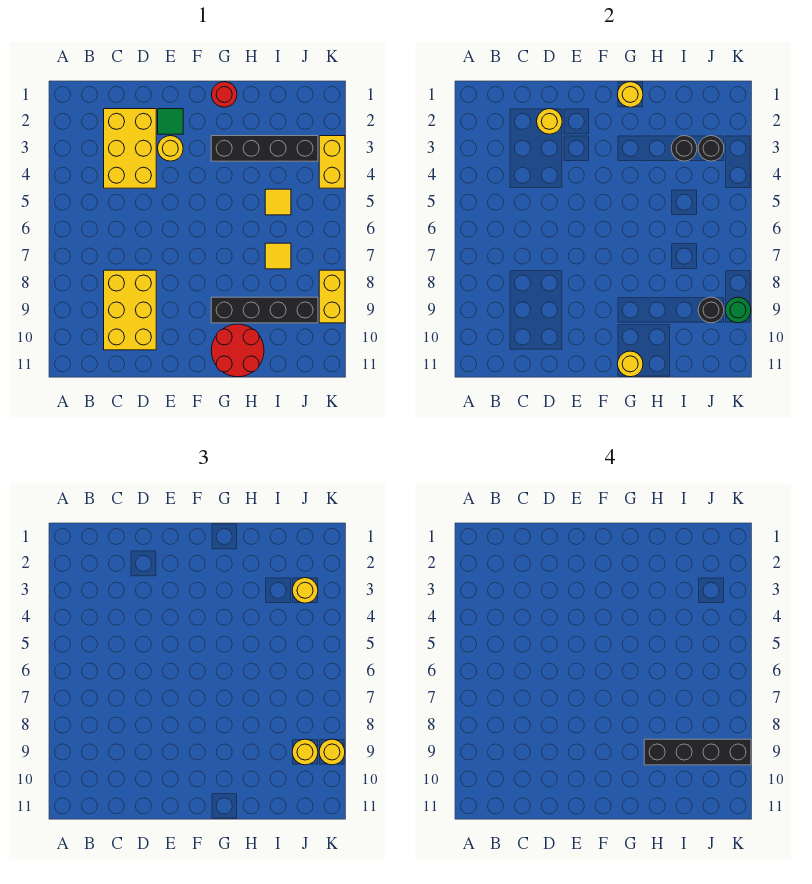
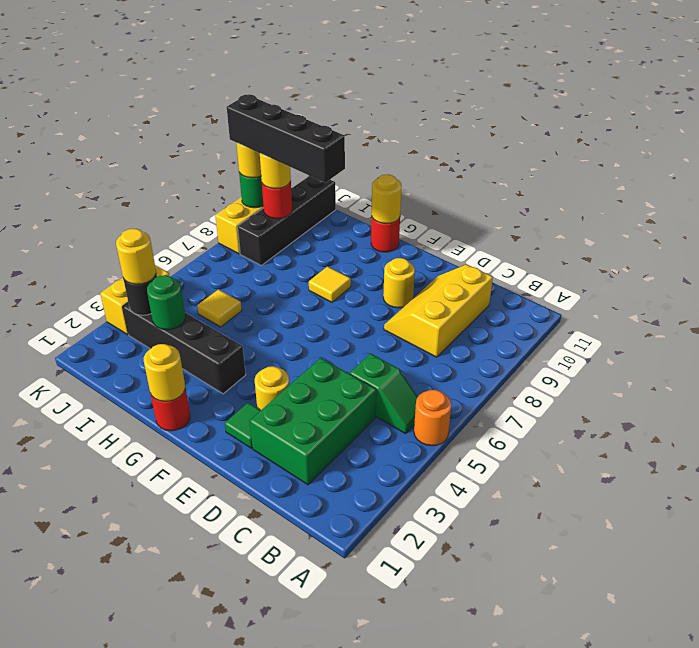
none -> orange 1x1 round brick [414,390,452,446]
none -> green 1x2 slope [350,353,418,434]
yellow 2x3 brick [104,109,156,188] -> green 2x3 brick [250,358,376,485]
yellow 2x3 brick [104,270,156,350] -> yellow 2x3 slope [384,264,493,357]
yellow 1x1 round brick [537,109,562,134] -> yellow 1x1 round brick moved to [383,258,415,308]
black 1x4 brick [211,297,318,323] -> black 1x4 brick turned to [237,176,336,265]
red 2x2 round brick [211,324,264,377] -> red 1x1 round brick [371,217,400,252]
black 1x1 round brick [671,136,697,161] -> green 1x1 round brick [147,275,185,330]
yellow 1x1 tile [265,243,291,269] -> yellow 1x1 tile moved to [309,267,351,302]
black 1x1 round brick [698,297,724,323] -> red 1x1 round brick [262,182,292,219]

